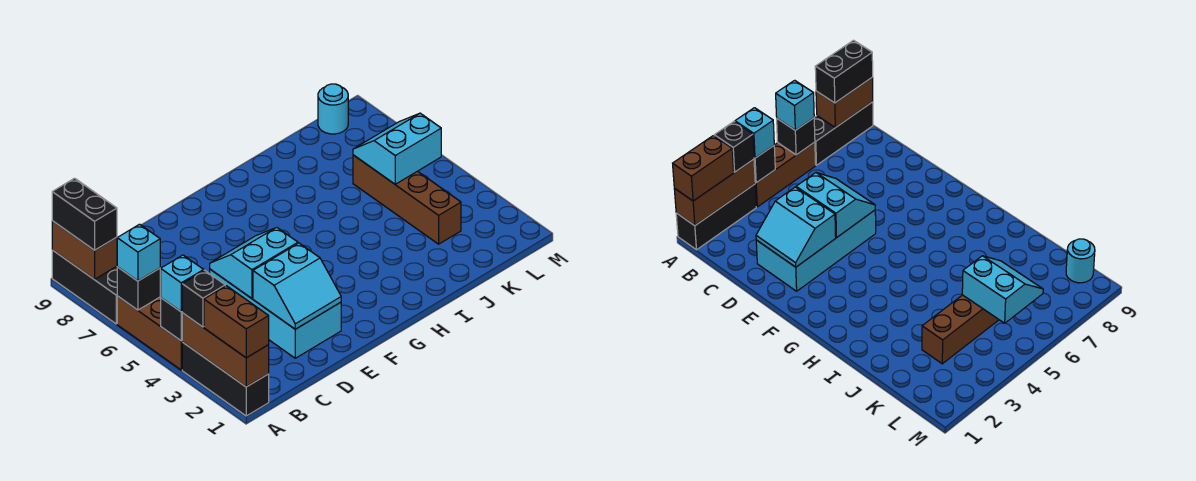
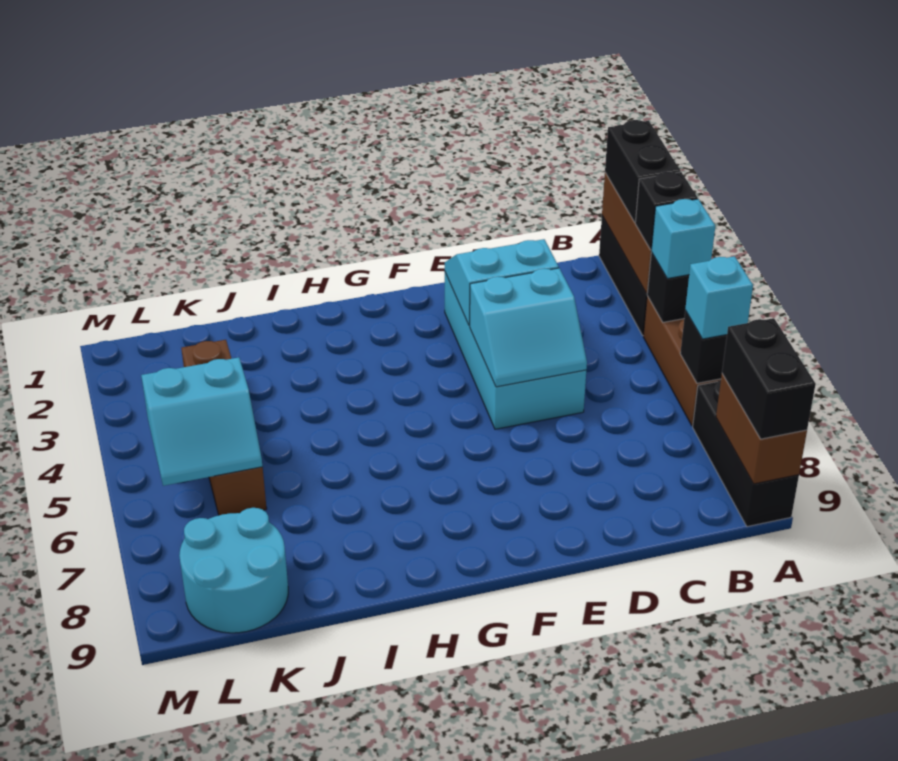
brown 1x2 brick [204,286,269,358] -> black 1x2 brick [605,120,680,222]
cyan 1x1 round brick [318,84,348,134] -> cyan 2x2 round brick [179,508,288,633]

